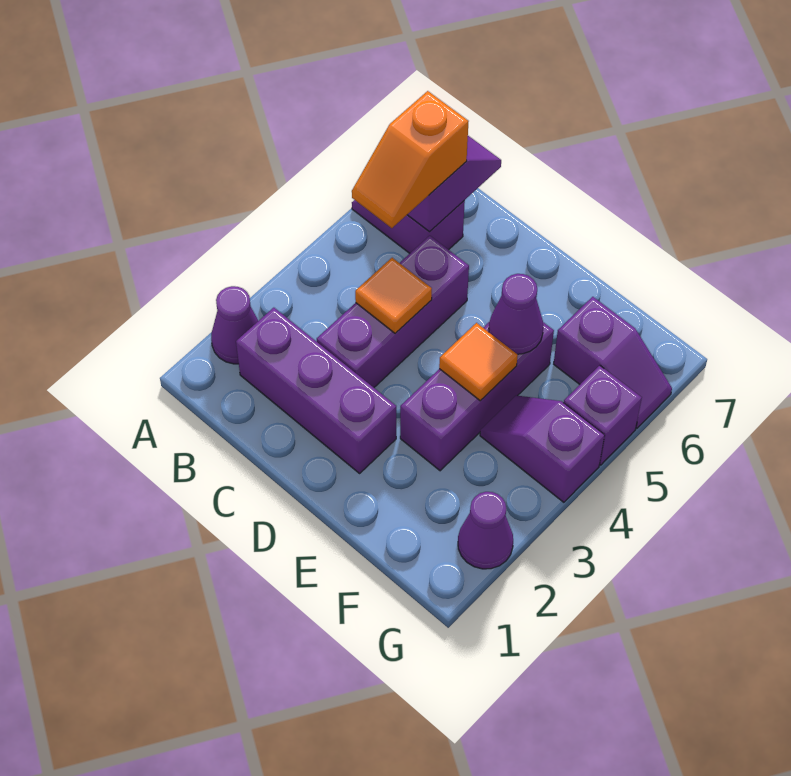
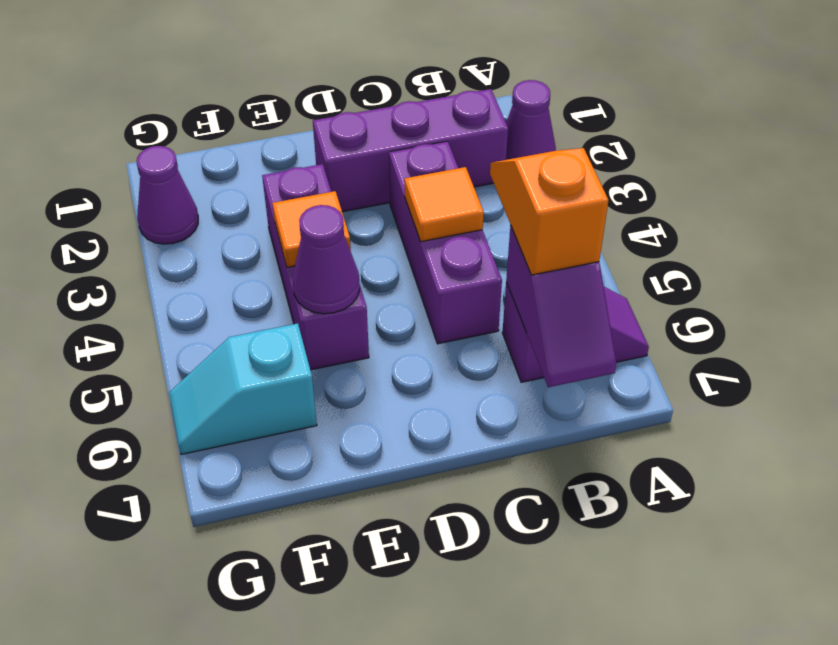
purple 1x2 slope [480,395,605,502] -> none
purple 1x2 slope [554,297,672,428] -> cyan 1x2 slope [169,323,317,454]
purple 1x1 brick [564,365,642,465] -> none

